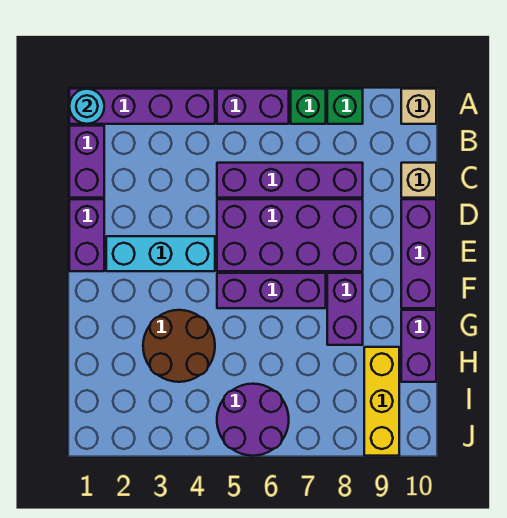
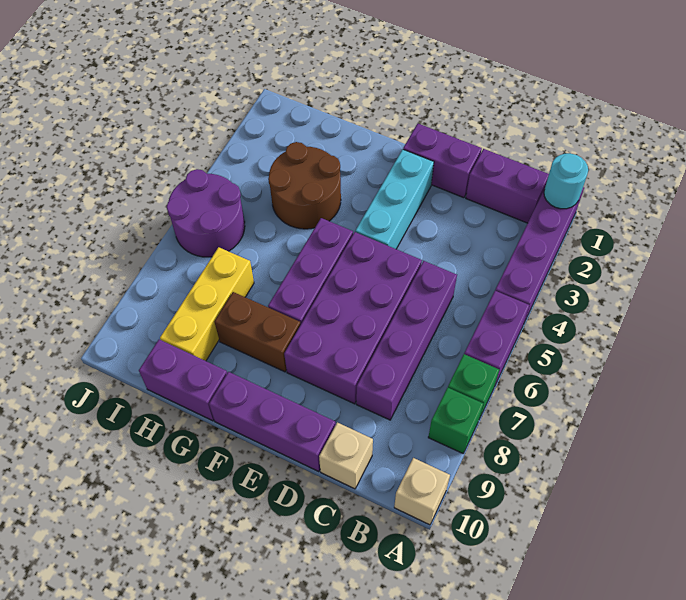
purple 1x2 brick [327,273,363,345] -> brown 1x2 brick [215,292,301,372]
yellow 1x3 brick [364,347,399,456] -> yellow 1x3 brick turned to [160,247,254,361]

